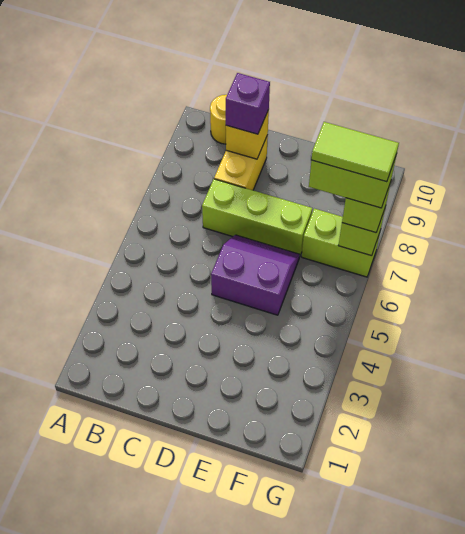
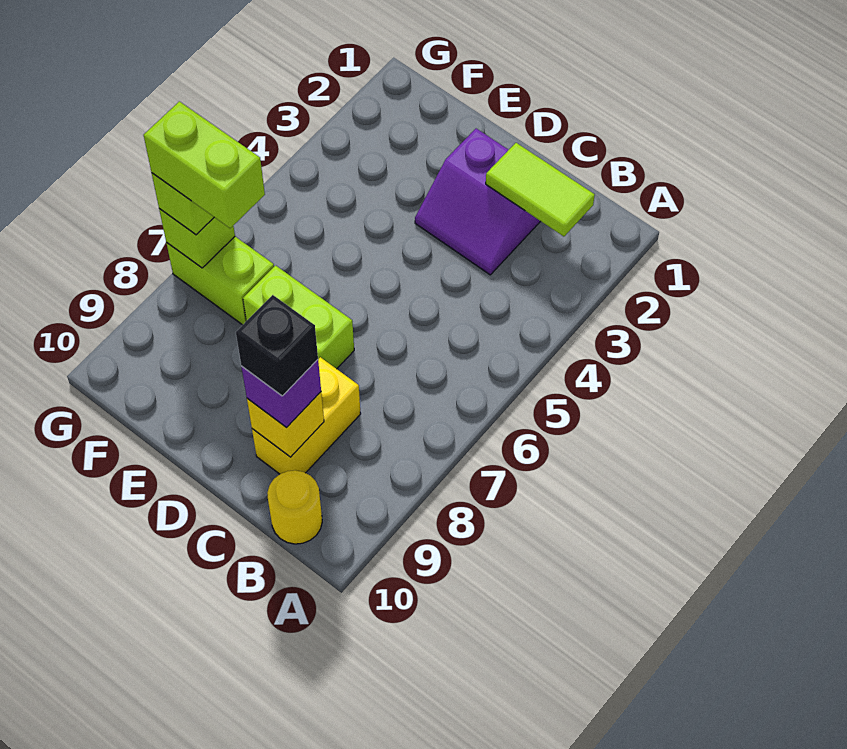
lime 1x3 brick [202,179,312,255] -> lime 1x2 brick [243,265,354,369]
none -> black 1x1 brick [236,295,318,396]
purple 2x2 slope [211,235,300,315] -> purple 2x2 slope moved to [415,129,540,275]
lime 1x2 tile [312,122,399,182] -> lime 1x2 tile moved to [486,143,595,236]

